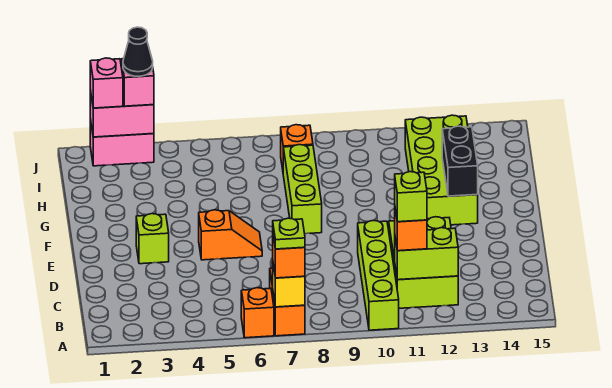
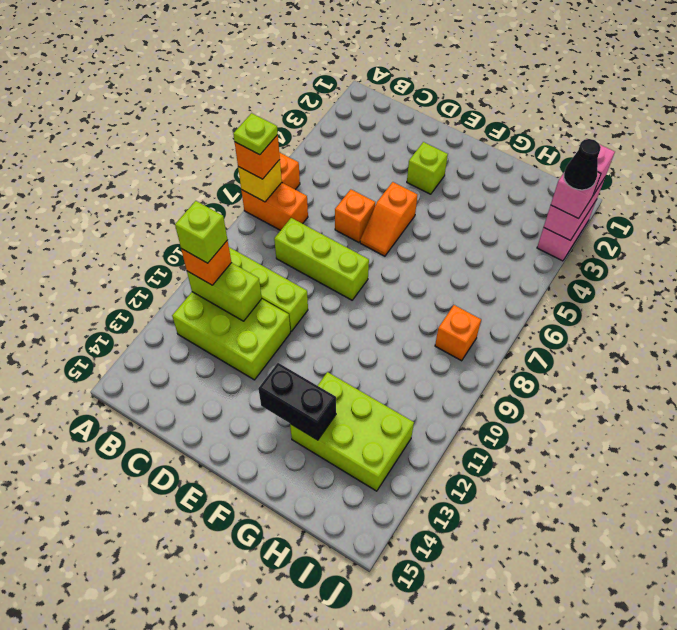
lime 1x2 brick [395,228,458,280] -> lime 1x2 brick turned to [187,263,262,321]
none -> orange 1x1 brick [335,189,375,243]
lime 1x3 brick [283,145,322,234] -> lime 1x3 brick moved to [274,218,369,300]
lime 2x4 brick [405,115,478,225] -> lime 2x3 brick [290,372,414,491]

